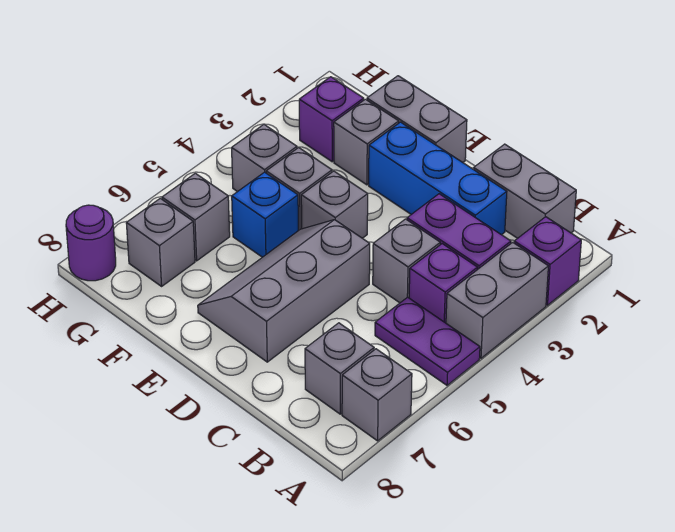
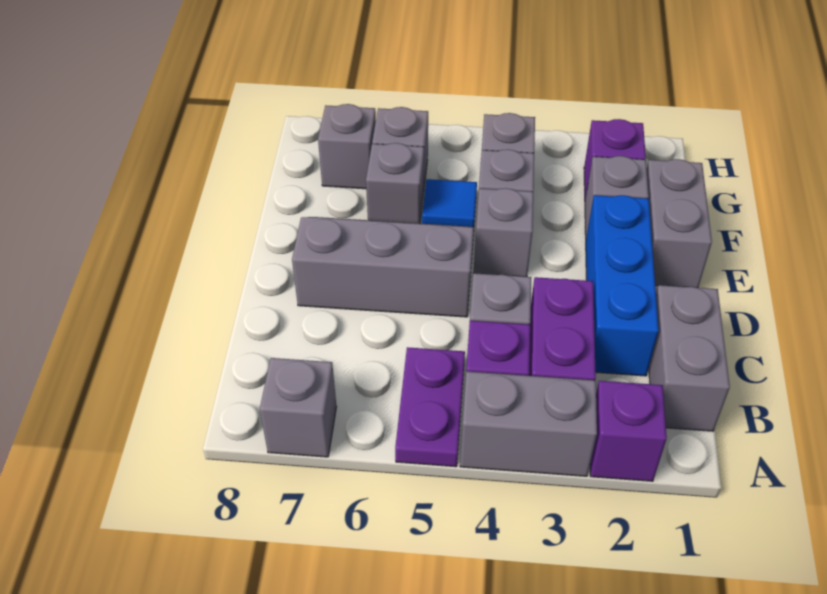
grey 1x1 brick [305,323,374,414] -> grey 1x1 brick moved to [366,143,424,223]
blue 1x1 brick [232,172,298,257] -> blue 1x1 tile [422,179,477,227]
purple 1x1 round brick [66,205,116,281] -> none

